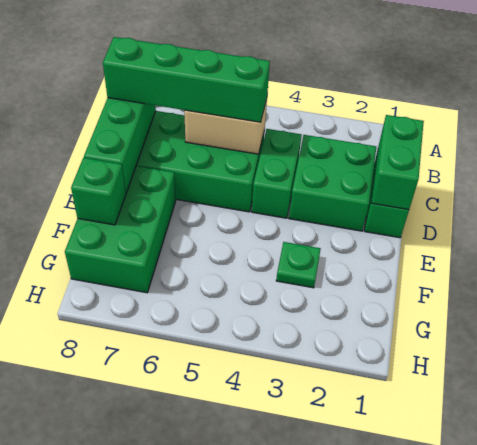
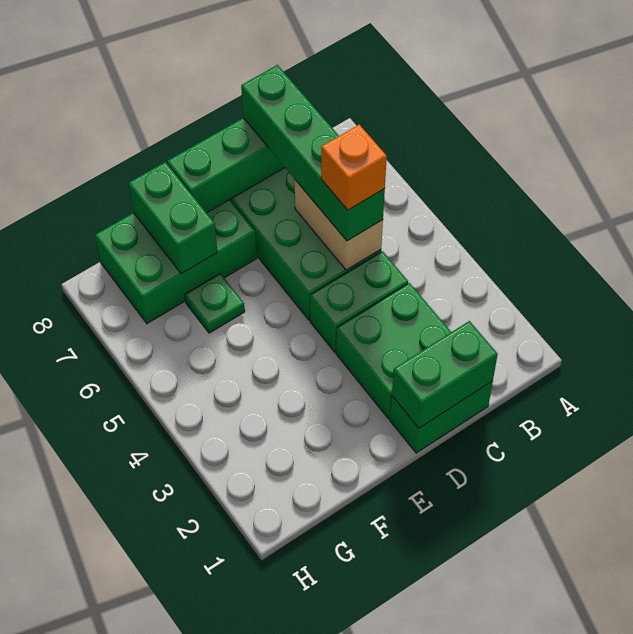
none -> orange 1x1 brick [321,125,387,210]
green 1x1 plate [276,242,321,288] -> green 1x1 plate moved to [185,273,245,333]
green 1x1 brick [71,158,126,225] -> green 1x2 brick [129,162,217,274]

